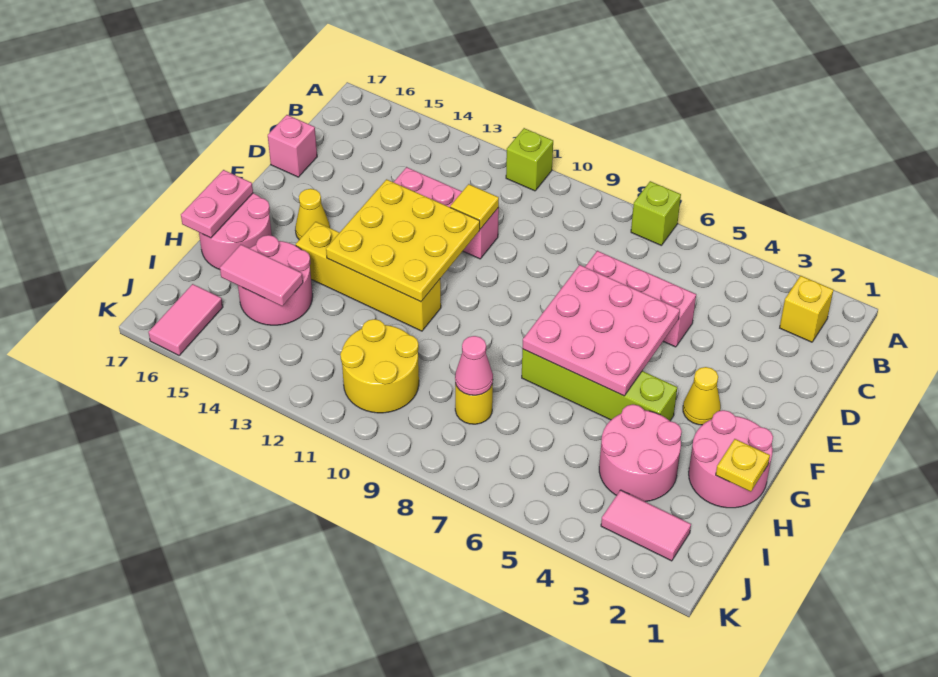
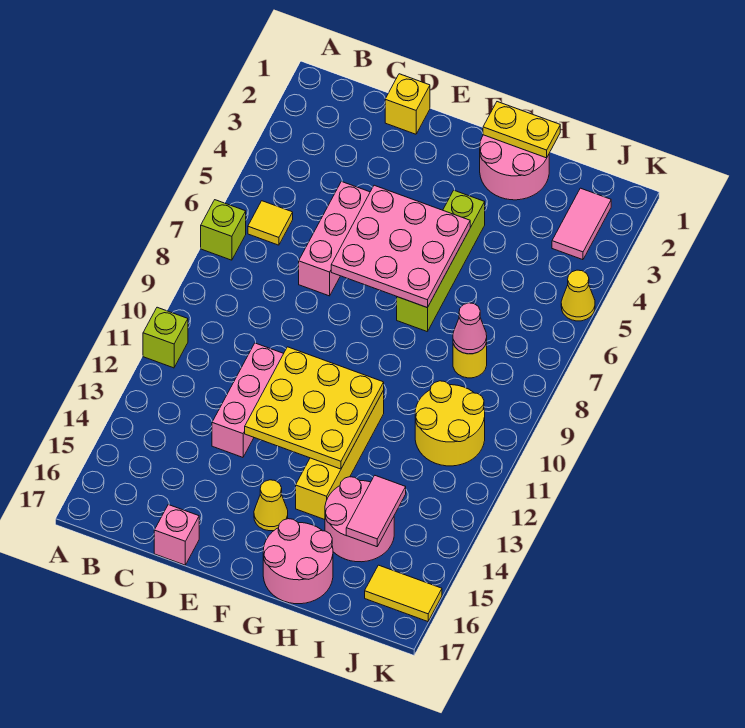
yellow 1x1 brick [780,276,833,342] -> yellow 1x1 brick moved to [385,74,430,134]
yellow 1x1 tile [450,184,499,229] -> yellow 1x1 tile moved to [248,201,293,245]
yellow 1x1 cone [683,367,721,425] -> yellow 1x1 cone moved to [561,270,595,321]
pink 1x2 plate [181,170,253,238] -> none
yellow 1x1 plate [716,439,770,492] -> yellow 1x2 plate [483,102,560,158]
pink 2x2 round brick [599,405,682,502] -> none
pink 1x2 tile [148,284,223,355] -> yellow 1x2 tile [365,565,442,622]

